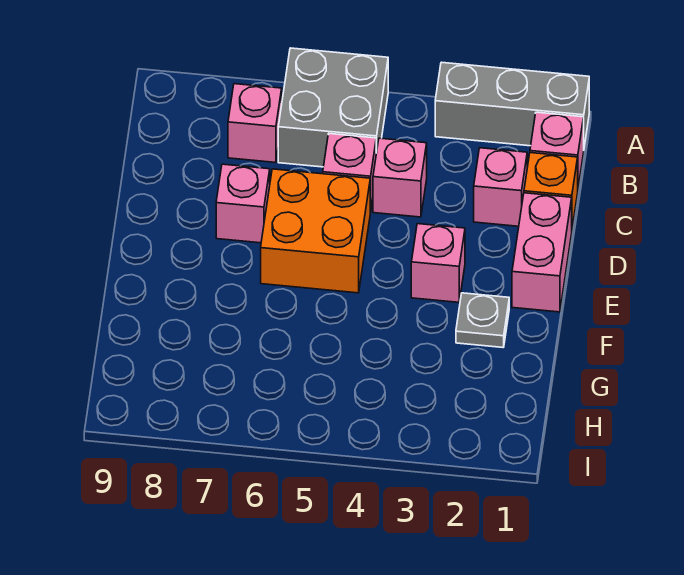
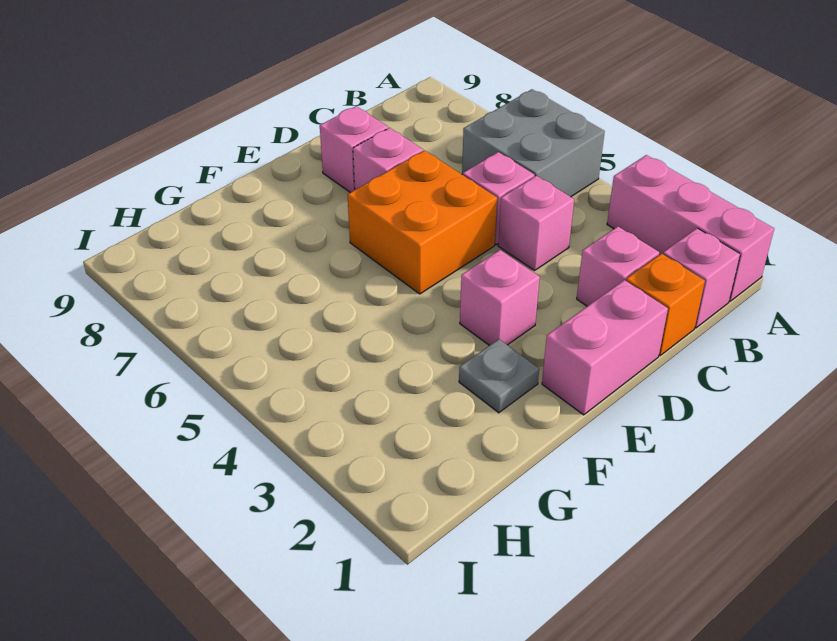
grey 1x3 brick [435,62,589,146] -> pink 1x3 brick [607,155,774,301]
pink 1x1 brick [228,84,282,163] -> pink 1x1 brick moved to [320,106,388,193]

